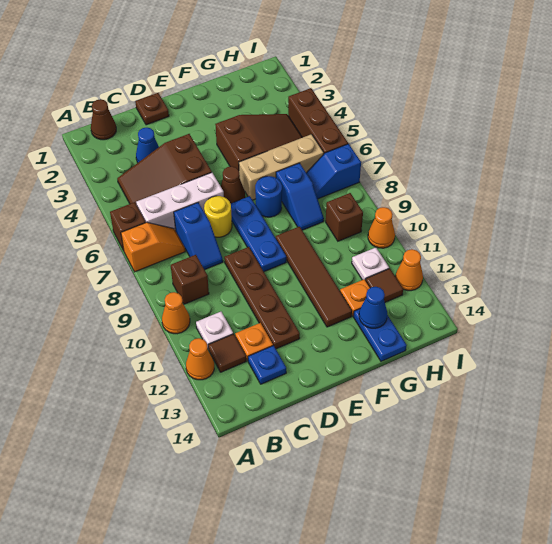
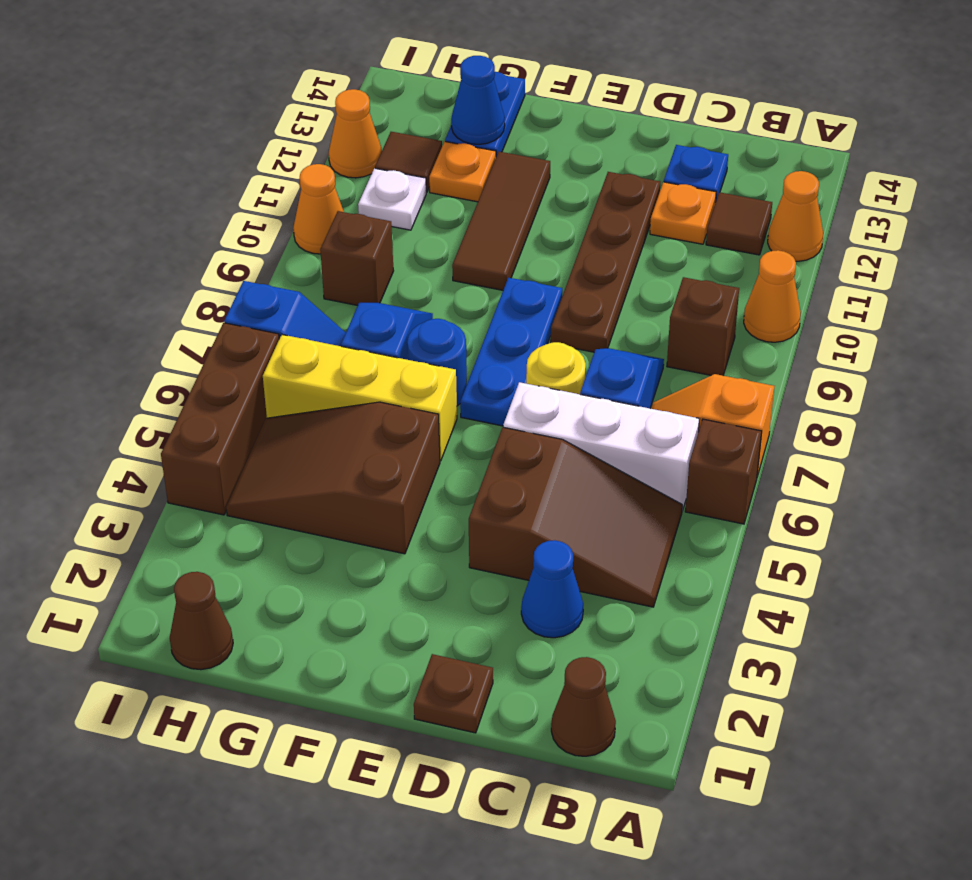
white 1x1 plate [196,312,233,347] -> none
brown 1x1 cone [221,166,245,203] -> brown 1x1 cone moved to [170,572,233,670]
tan 1x3 brick [239,134,324,200] -> yellow 1x3 brick [263,335,457,461]
brown 1x4 tile [276,226,352,327] -> brown 1x3 tile [452,152,550,290]

